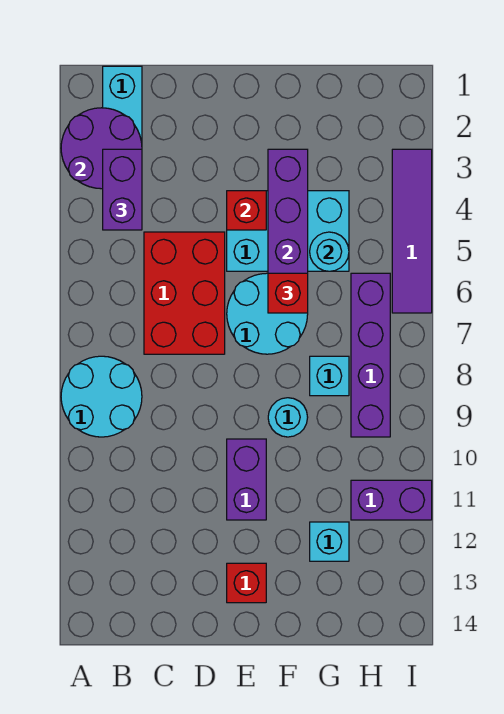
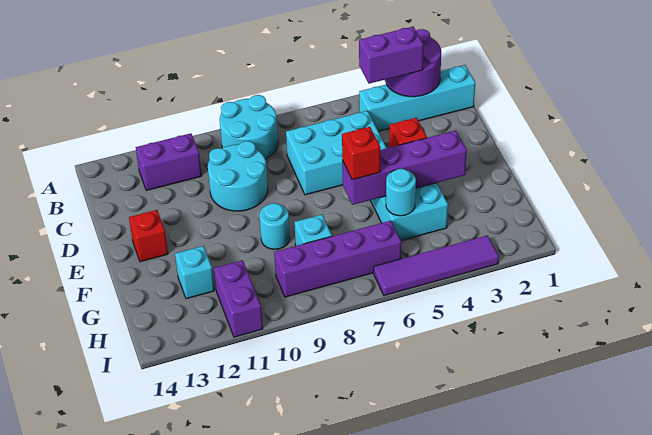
red 2x3 brick [144,232,225,354] -> cyan 2x3 brick [286,111,387,195]
cyan 2x2 round brick [227,273,308,354] -> cyan 2x2 round brick moved to [208,141,268,211]
purple 1x2 brick [227,439,266,520] -> purple 1x2 brick moved to [136,133,202,190]

